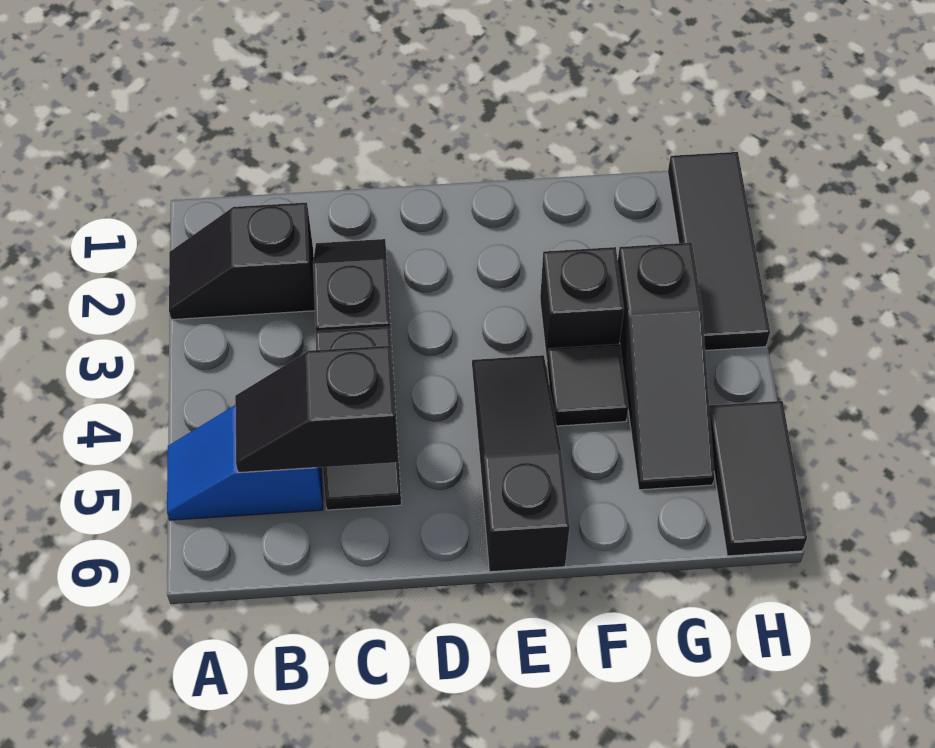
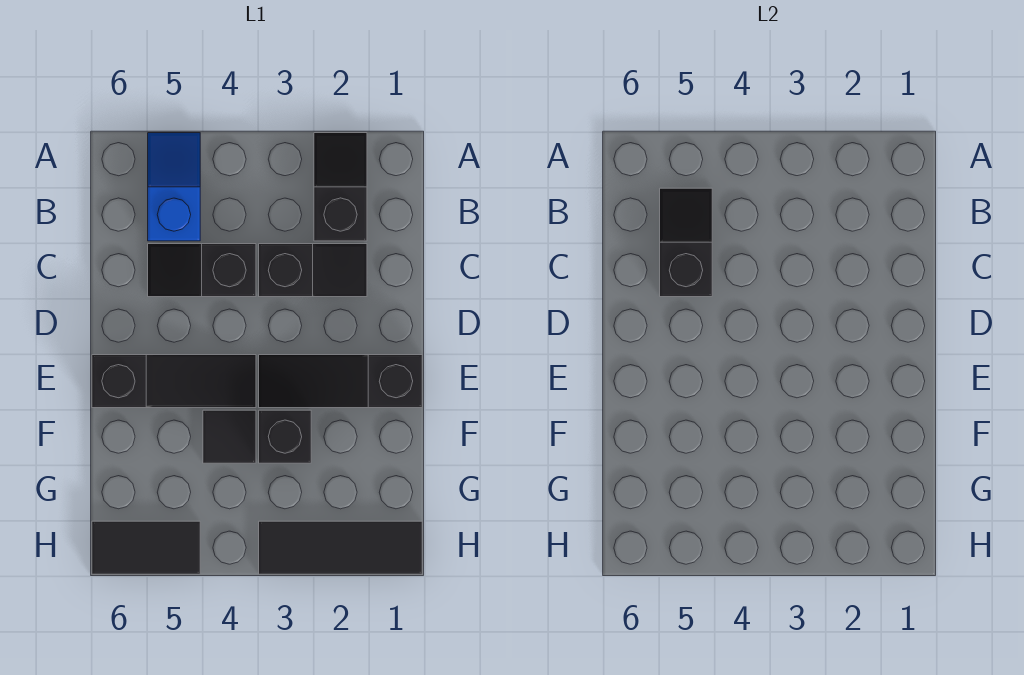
black 1x3 slope [618,243,714,490] -> black 1x3 slope moved to [259,355,422,408]

